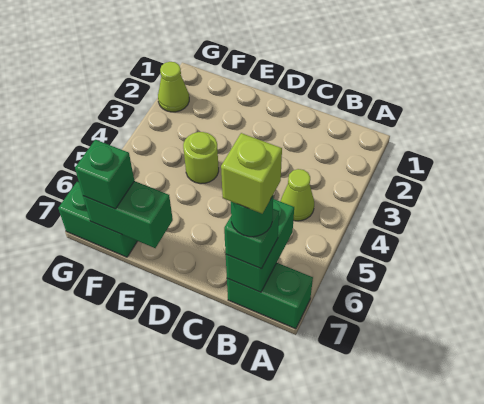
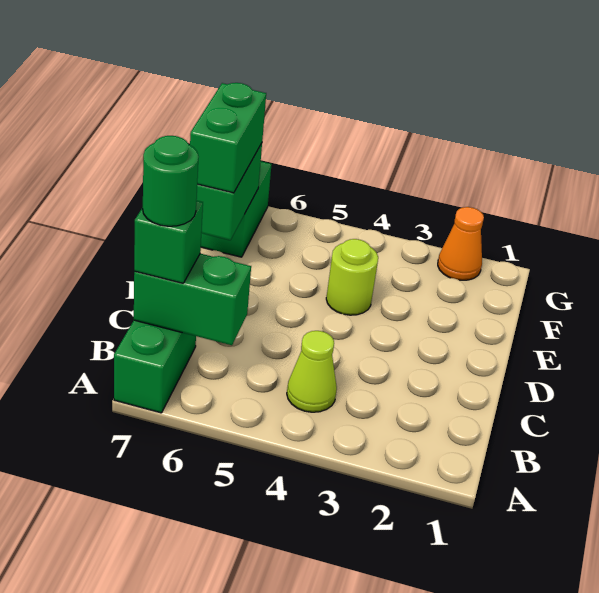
lime 1x1 brick [221,133,282,213] -> none
green 1x1 brick [75,140,134,209] -> green 1x2 brick [190,83,266,193]
lime 1x1 cone [158,62,189,112] -> orange 1x1 cone [438,207,484,280]

